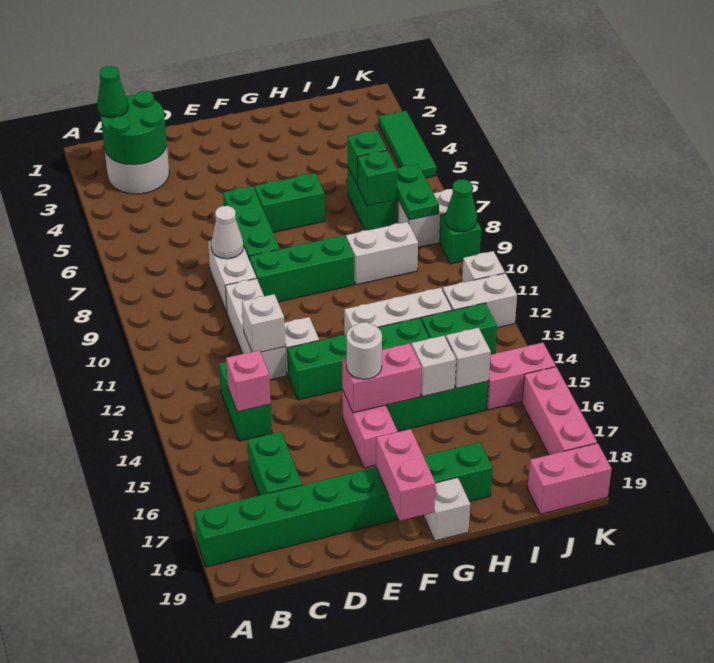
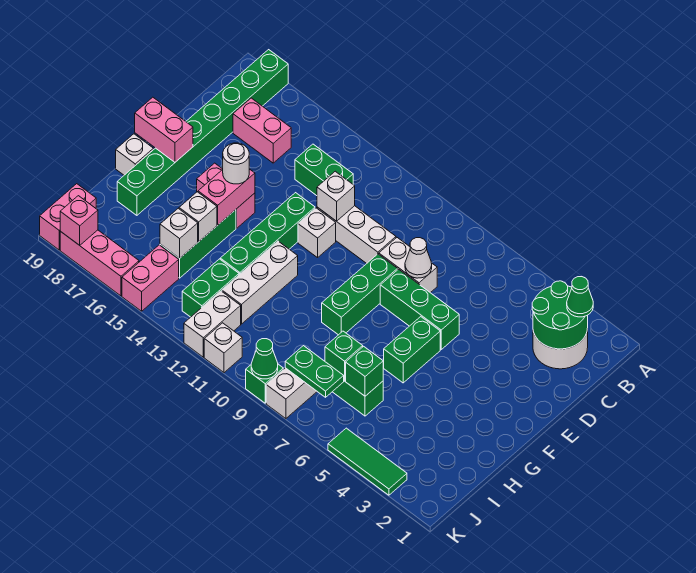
pink 1x1 brick [226,350,271,412] -> pink 1x1 brick moved to [60,196,98,245]
green 1x2 brick [247,432,302,495] -> pink 1x2 brick [233,98,291,163]
white 1x2 brick [346,222,418,285] -> none

